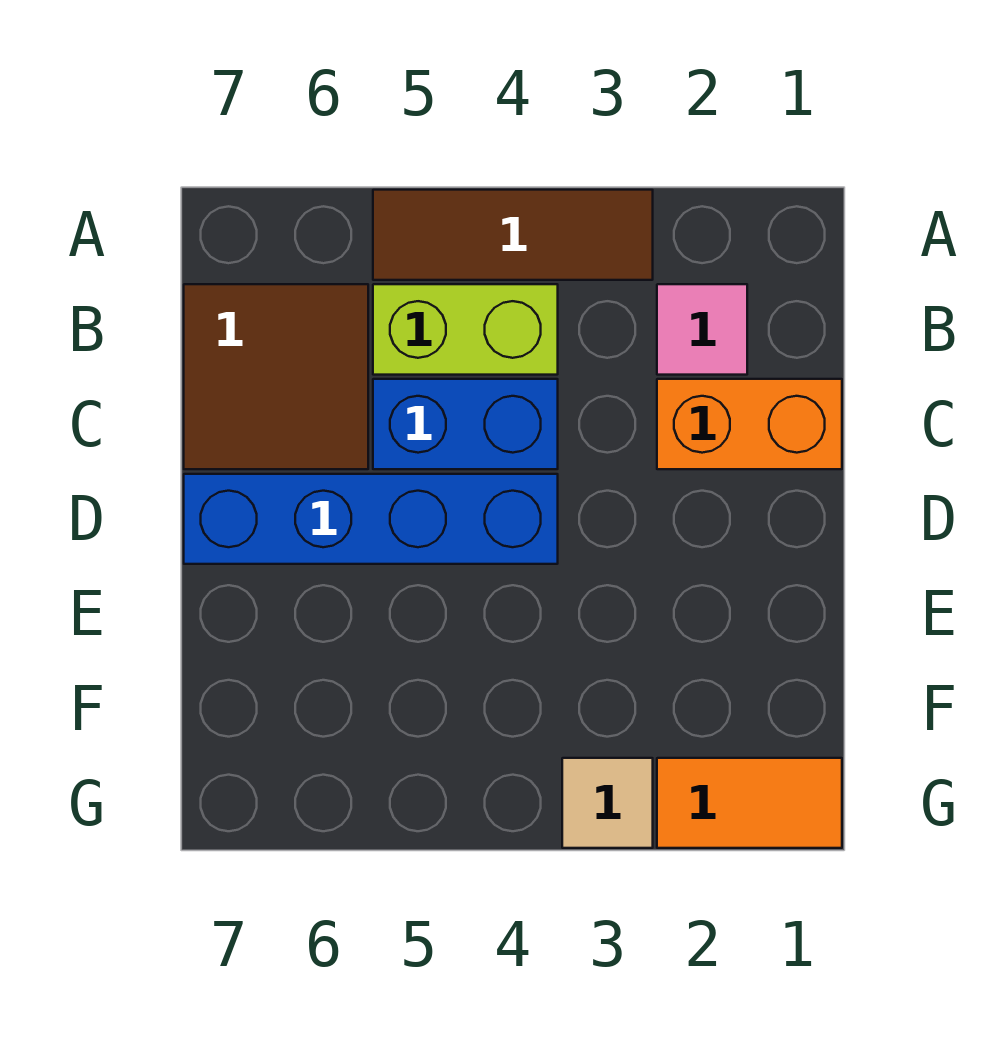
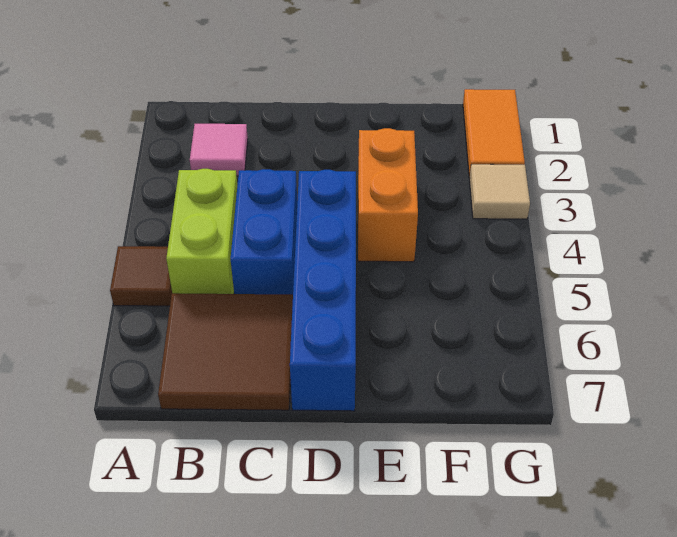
brown 1x3 tile [373,190,653,280] -> brown 1x1 tile [110,246,172,306]
orange 1x2 brick [657,379,842,469] -> orange 1x2 brick moved to [358,128,418,262]

